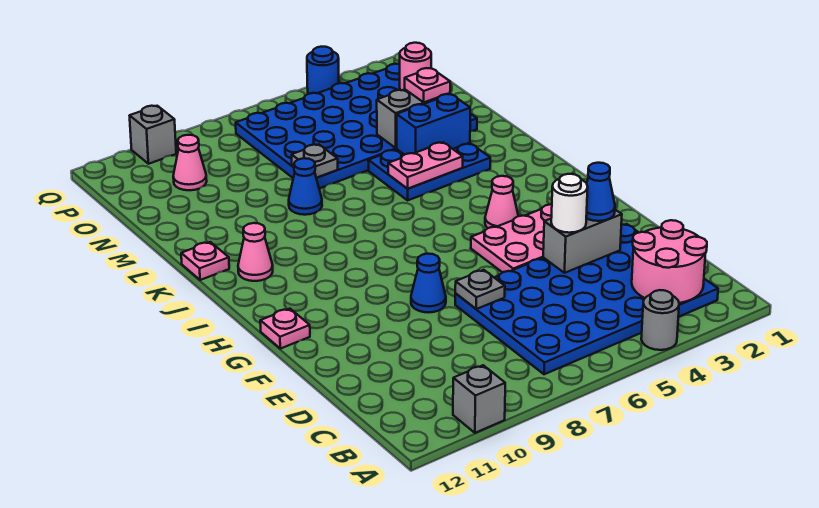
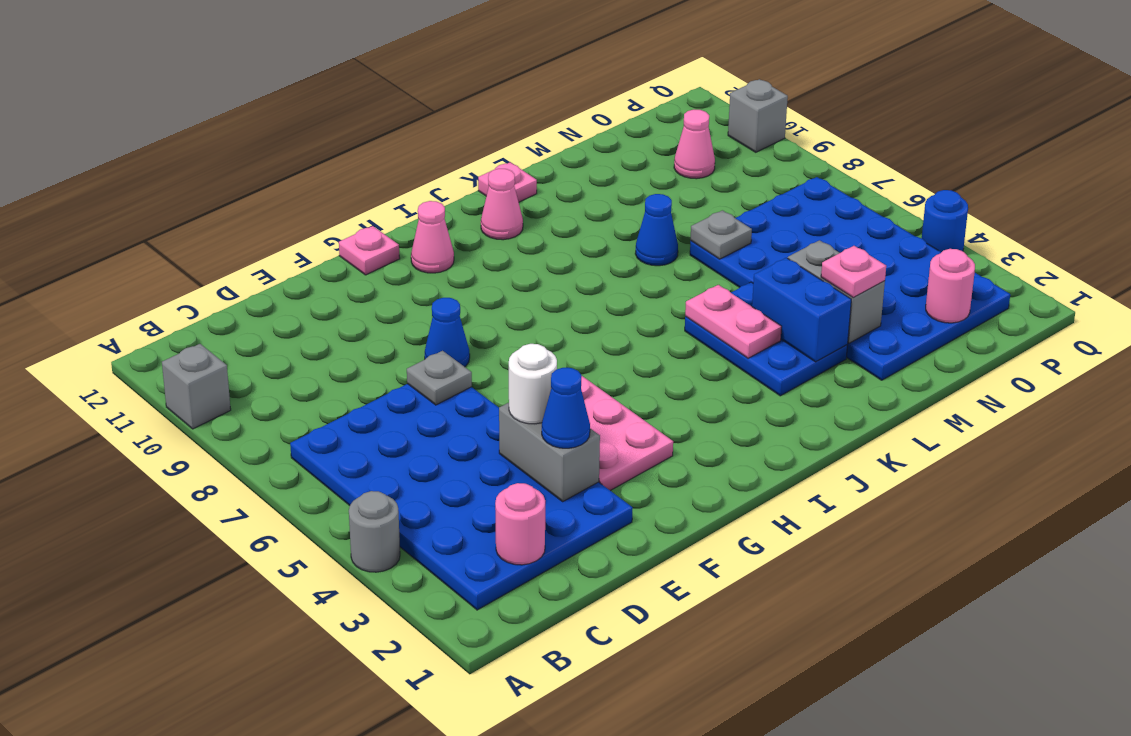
pink 2x2 round brick [632,220,707,303] -> pink 1x1 round brick [495,483,545,565]
pink 1x1 cone [485,176,518,228] -> pink 1x1 cone moved to [411,201,454,273]

